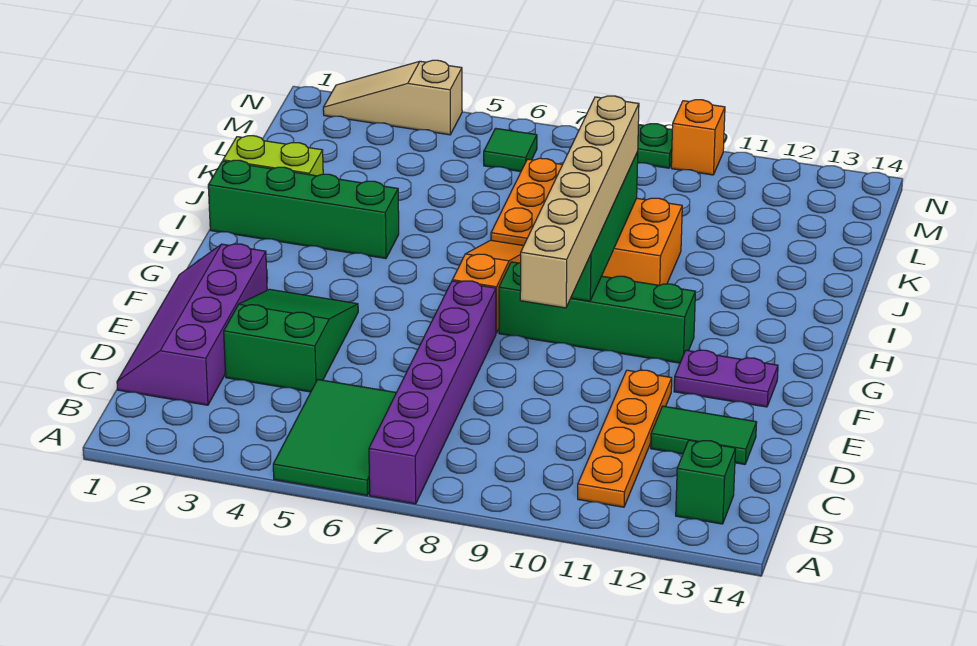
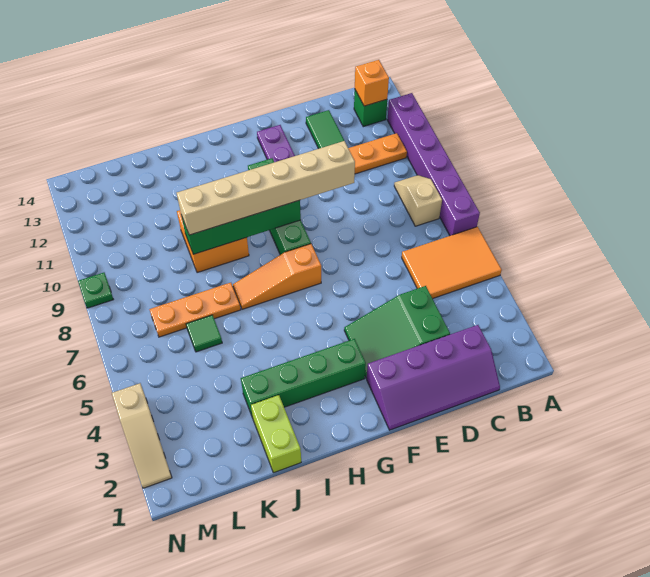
green 2x3 tile [273,380,396,496] -> orange 2x3 tile [402,227,502,299]
purple 1x6 brick [369,281,496,504] -> purple 1x6 brick turned to [388,93,480,236]
none -> tan 1x2 slope [394,175,442,226]
green 1x4 brick [208,160,399,259] -> green 1x4 brick turned to [241,339,366,417]
green 1x1 tile [484,128,537,172] -> green 1x1 tile moved to [186,315,222,352]
orange 1x1 brick [671,100,725,175] -> orange 1x1 brick moved to [355,60,389,106]

